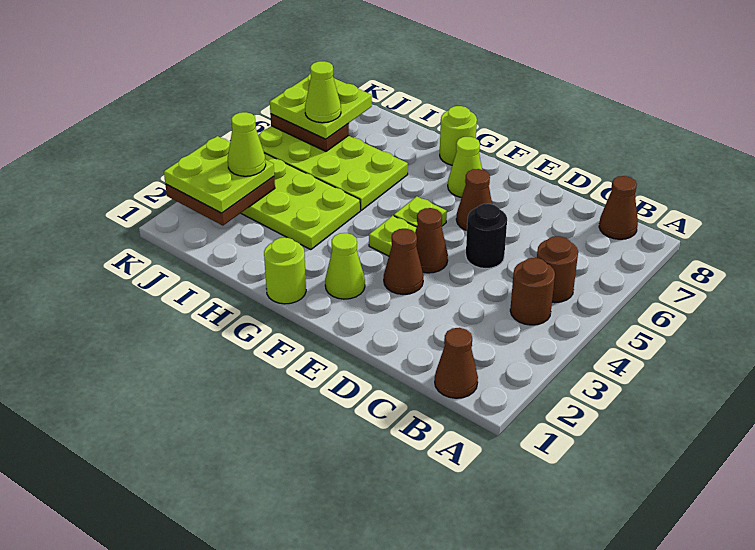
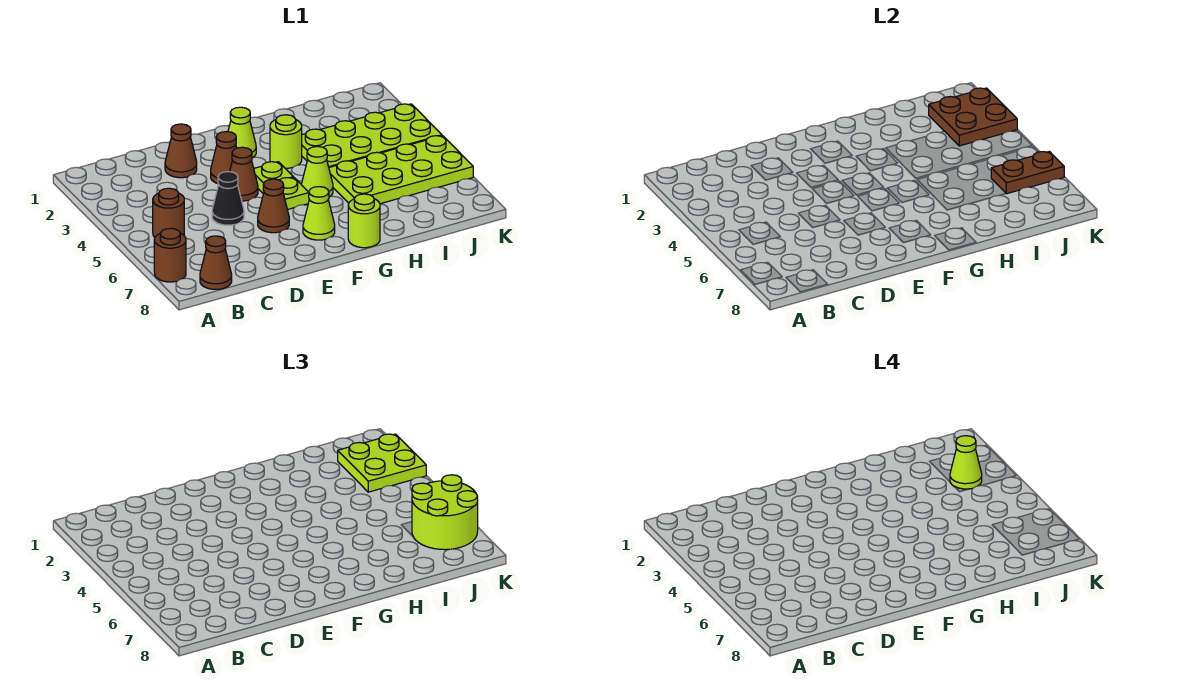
brown 1x1 cone [435,328,478,398] -> brown 1x1 cone moved to [165,124,197,178]
brown 1x1 round brick [510,258,555,325] -> brown 1x1 round brick moved to [154,228,186,282]
black 1x1 round brick [466,204,507,269] -> black 1x1 cone [212,172,244,225]
lime 1x1 round brick [264,238,306,304] -> lime 1x1 round brick moved to [270,115,302,168]
lime 2x2 plate [270,73,372,139] -> lime 2x2 round brick [412,475,478,550]
lime 1x1 cone [305,61,341,123] -> lime 1x1 cone moved to [301,146,333,197]

